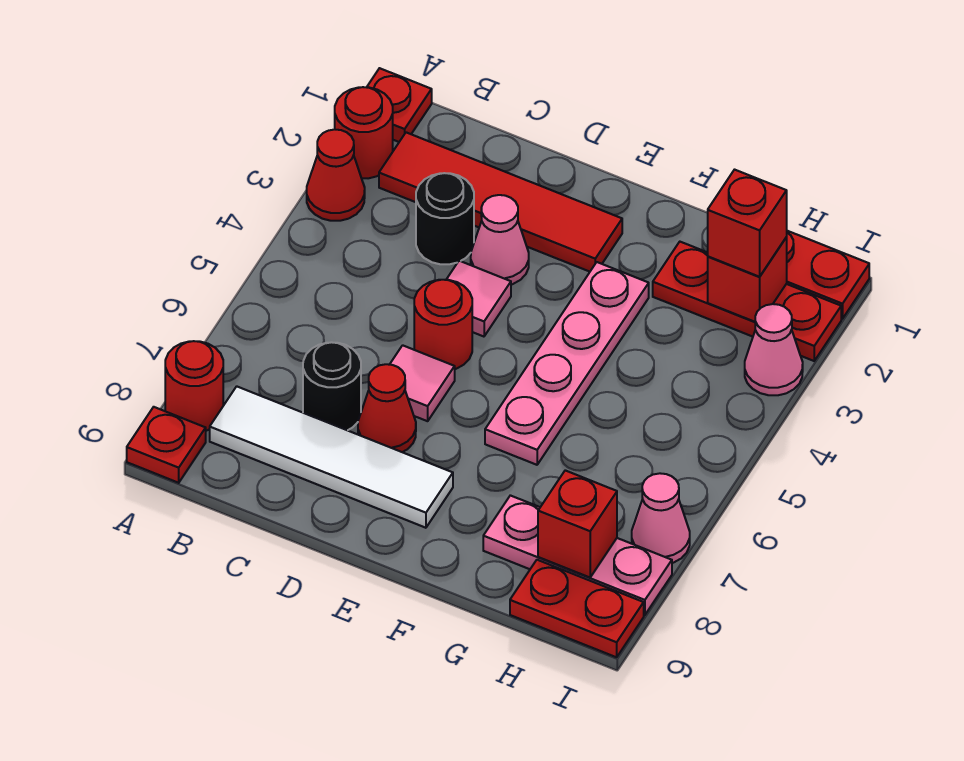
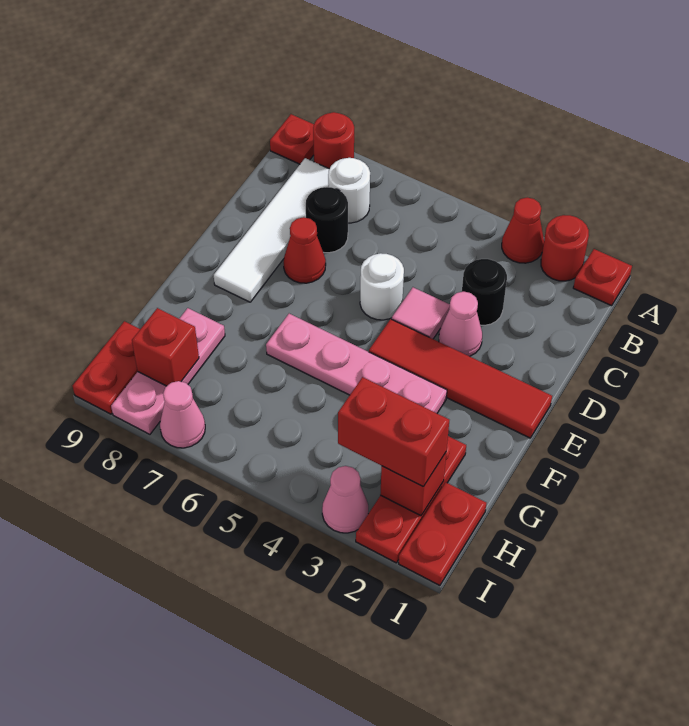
red 1x4 tile [379,132,622,272] -> red 1x4 tile turned to [369,319,552,438]
none -> white 1x1 round brick [328,158,370,223]
red 1x1 round brick [414,280,472,369] -> white 1x1 round brick [360,253,404,320]
pink 1x1 tile [390,345,455,421] -> none
red 1x1 brick [708,170,787,277] -> red 1x2 brick [338,377,449,487]

